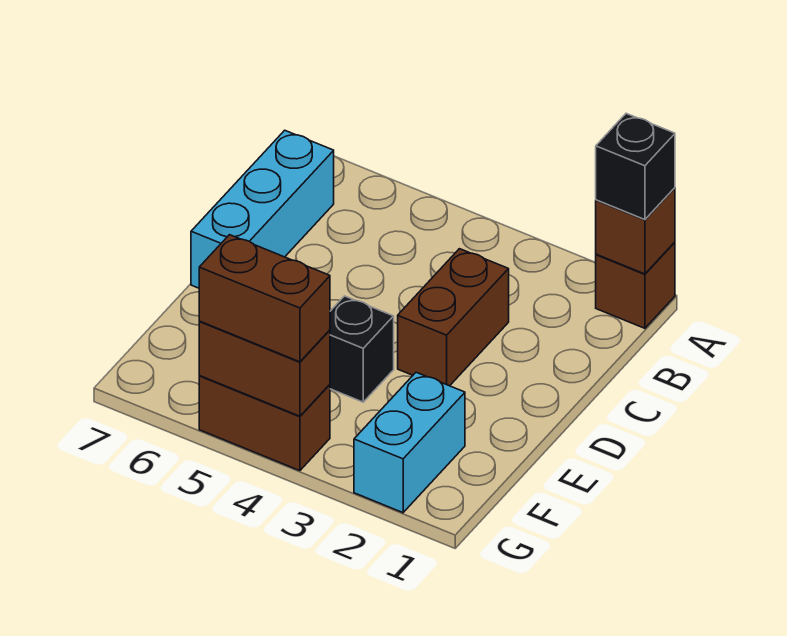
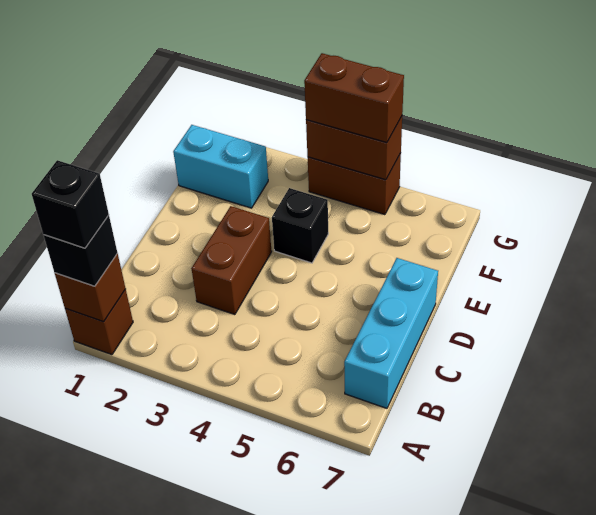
none -> black 1x1 brick [32,160,109,248]
cyan 1x2 brick [354,372,465,513] -> cyan 1x2 brick turned to [173,125,268,208]

